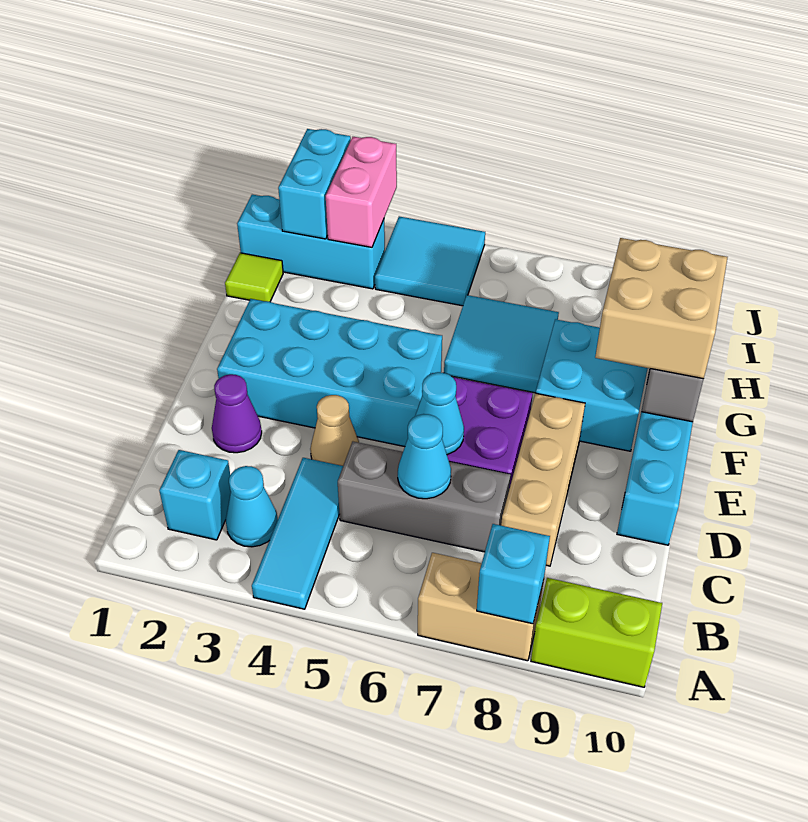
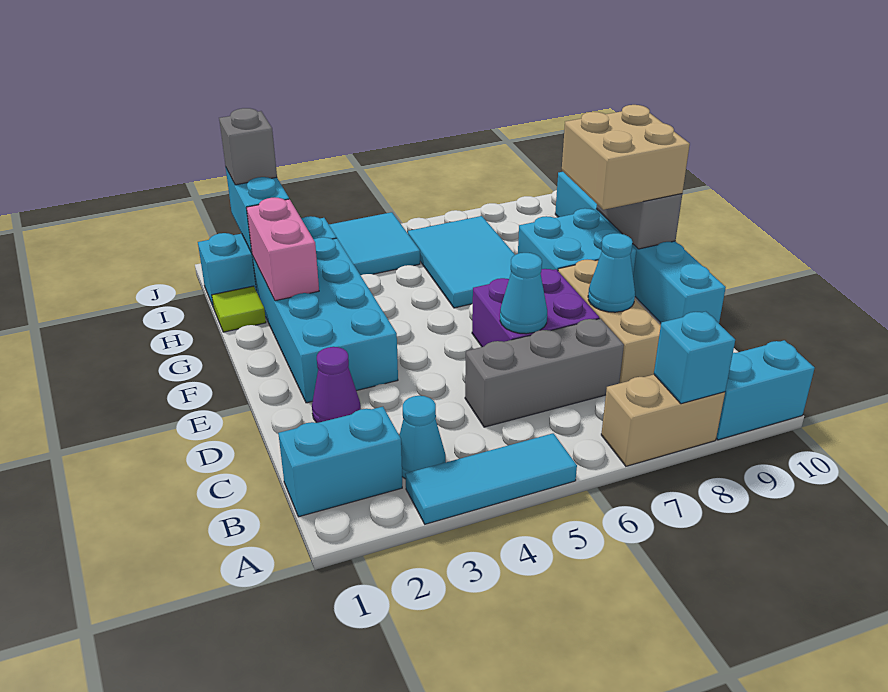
cyan 1x3 tile [252,458,343,609] -> cyan 1x3 tile turned to [405,433,577,524]
lime 1x2 brick [531,578,662,687] -> cyan 1x2 brick [716,340,815,440]
cyan 1x1 brick [159,450,231,540] -> cyan 1x2 brick [278,407,402,517]
cyan 1x1 cone [398,414,451,499] -> cyan 1x1 cone moved to [588,233,635,312]
tan 1x1 cone [310,395,359,466] -> none
cyan 2x4 brick [217,299,442,447] -> cyan 2x4 brick turned to [252,237,398,403]
cyan 2x2 tile [444,295,559,393] -> cyan 2x3 tile [408,216,515,308]
pink 1x2 brick [326,137,397,247] -> pink 1x2 brick moved to [246,198,319,301]
none -> grey 1x1 brick [219,108,277,185]

